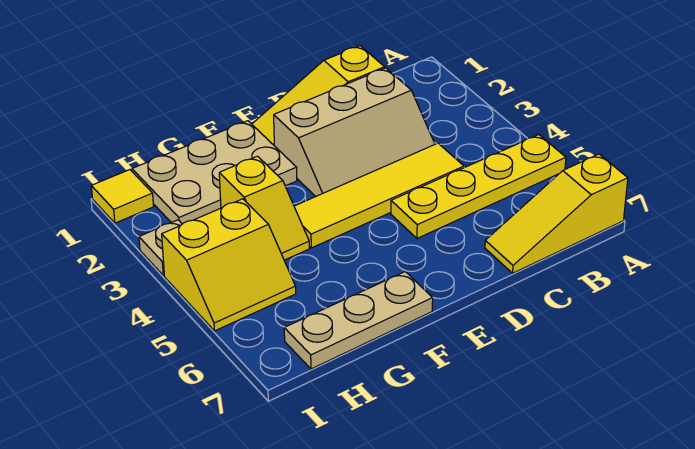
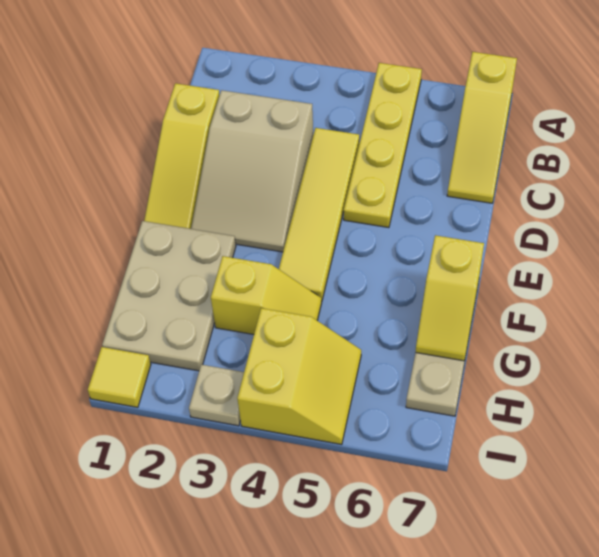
tan 2x3 slope [274,68,435,196] -> tan 2x3 slope turned to [191,90,313,252]
none -> yellow 1x2 slope [416,235,484,361]

